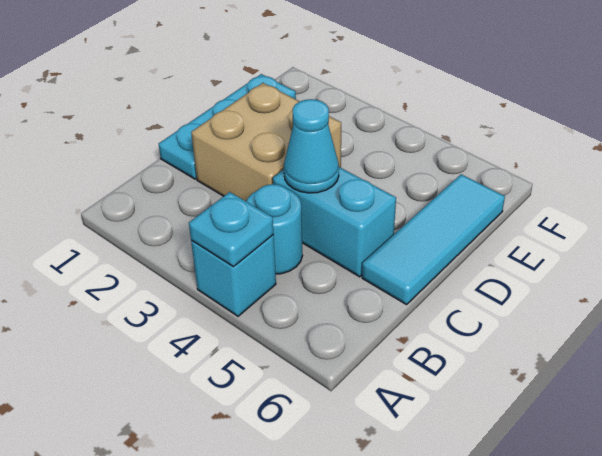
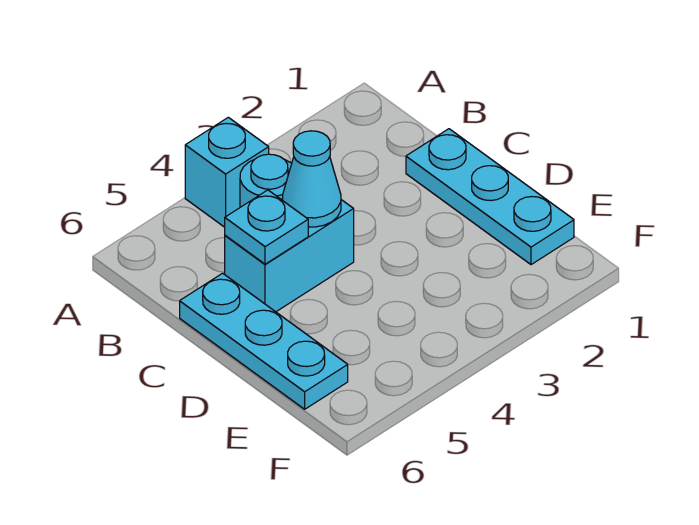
cyan 1x1 plate [189,192,273,267] -> cyan 1x1 plate moved to [225,190,308,264]
tan 2x2 brick [191,83,341,201] -> none
cyan 1x3 tile [362,174,505,305] -> cyan 1x3 plate [180,273,348,409]

